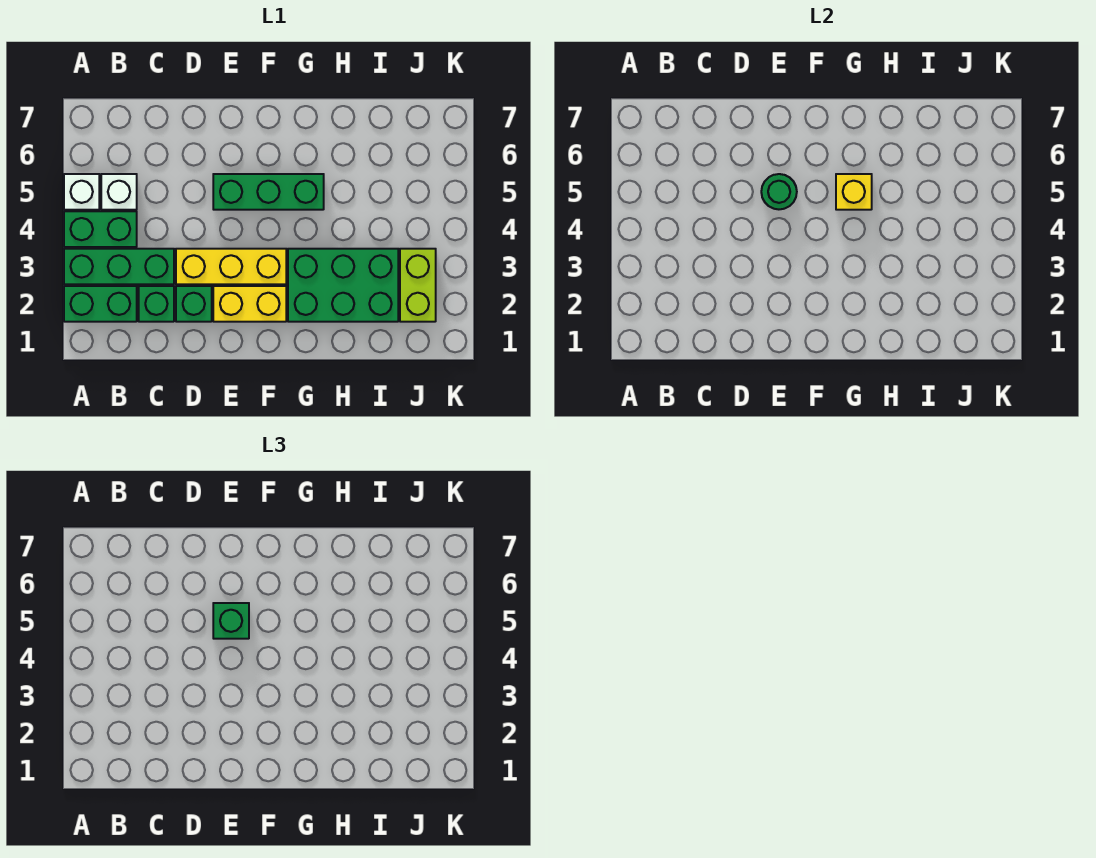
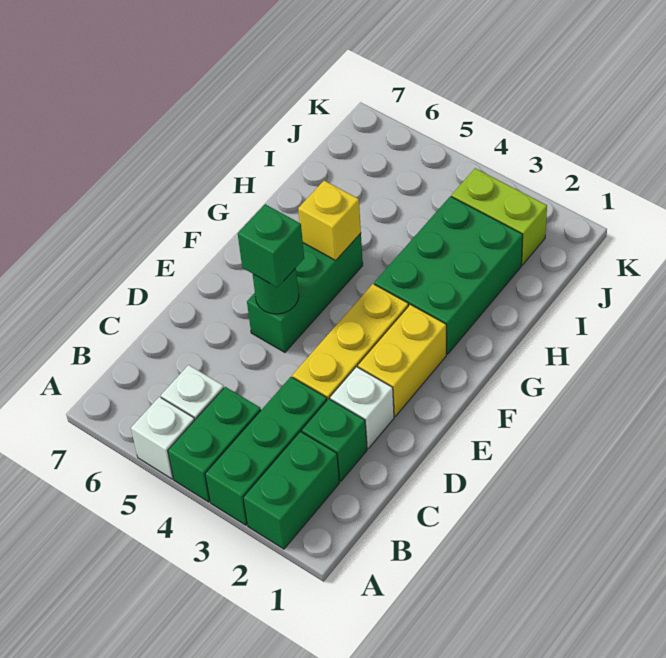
green 1x1 brick [176,286,212,322] -> white 1x1 brick [330,367,394,448]

